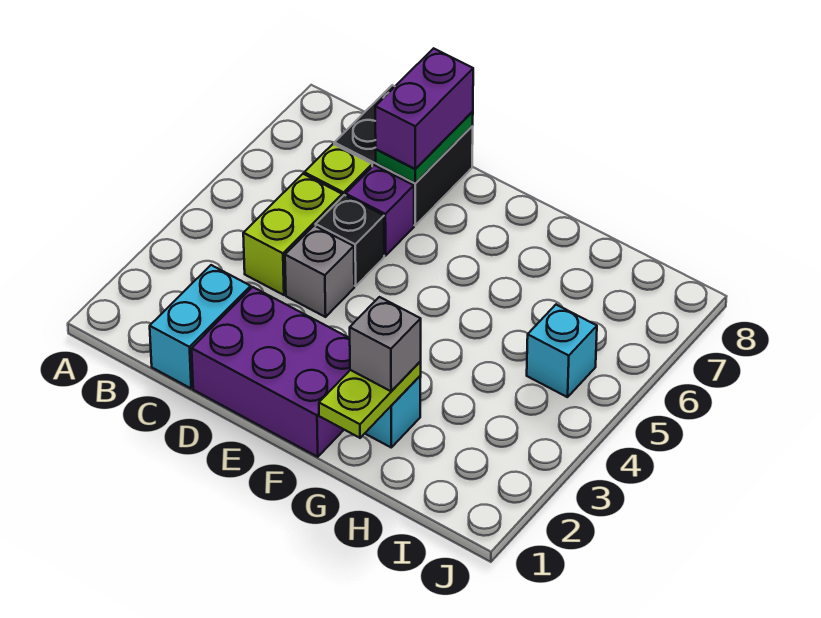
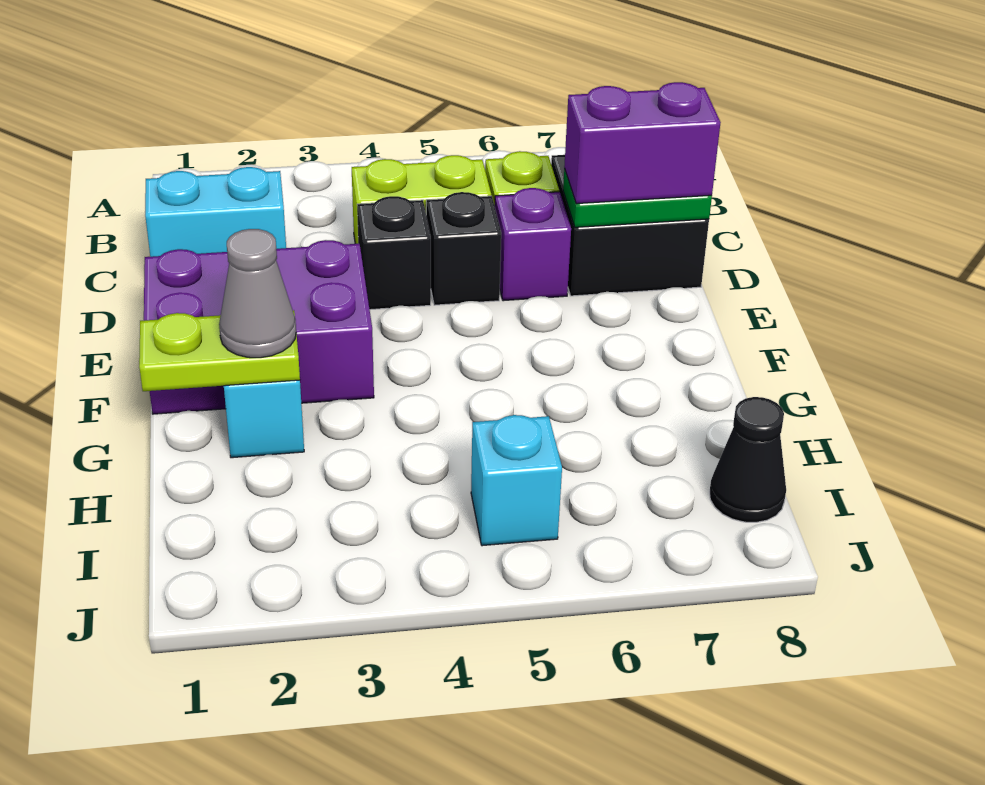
purple 2x3 brick [192,287,350,457] -> purple 2x3 brick turned to [144,240,374,414]
grey 1x1 brick [285,226,354,317] -> black 1x1 brick [357,196,431,310]
grey 1x1 brick [350,297,421,391] -> grey 1x1 cone [219,229,296,358]
none -> black 1x1 cone [709,397,786,522]

